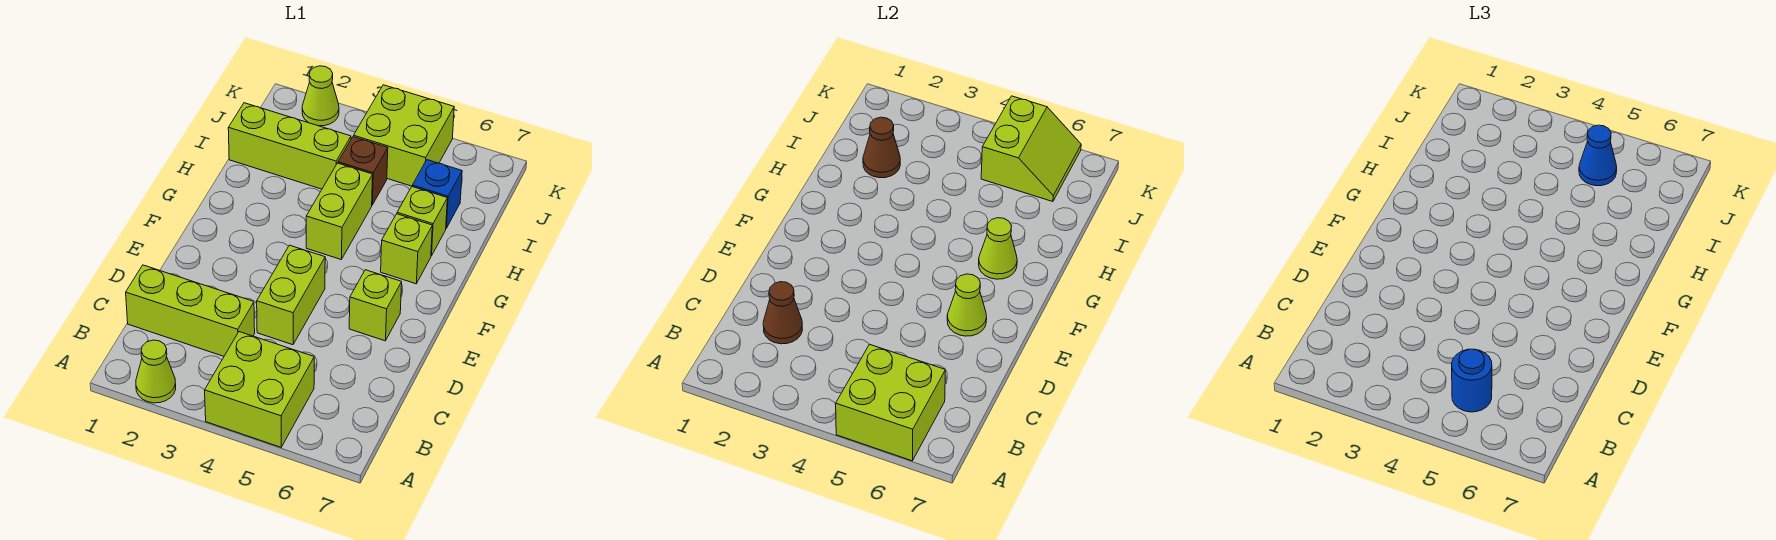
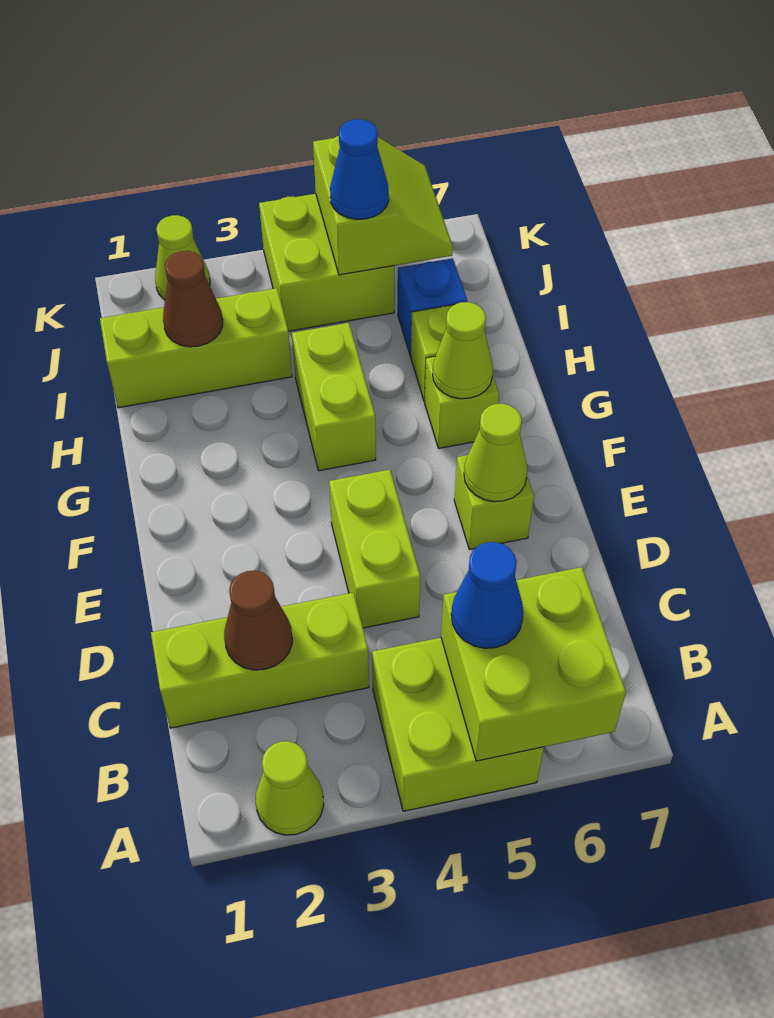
blue 1x1 round brick [1452,349,1492,412] -> blue 1x1 cone [451,542,524,648]
brown 1x1 brick [338,137,388,205] -> none

